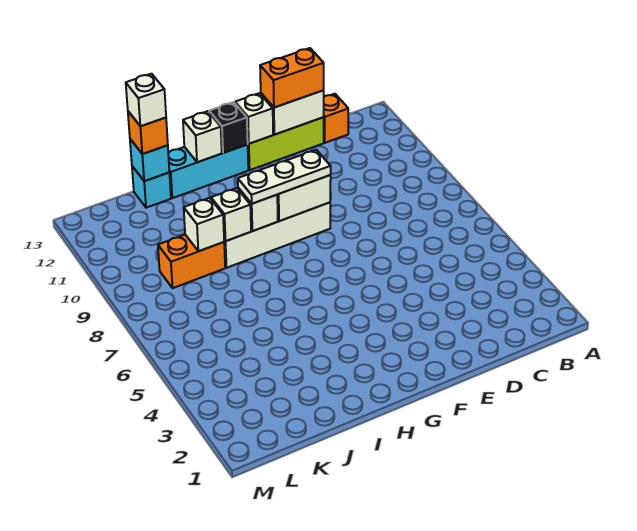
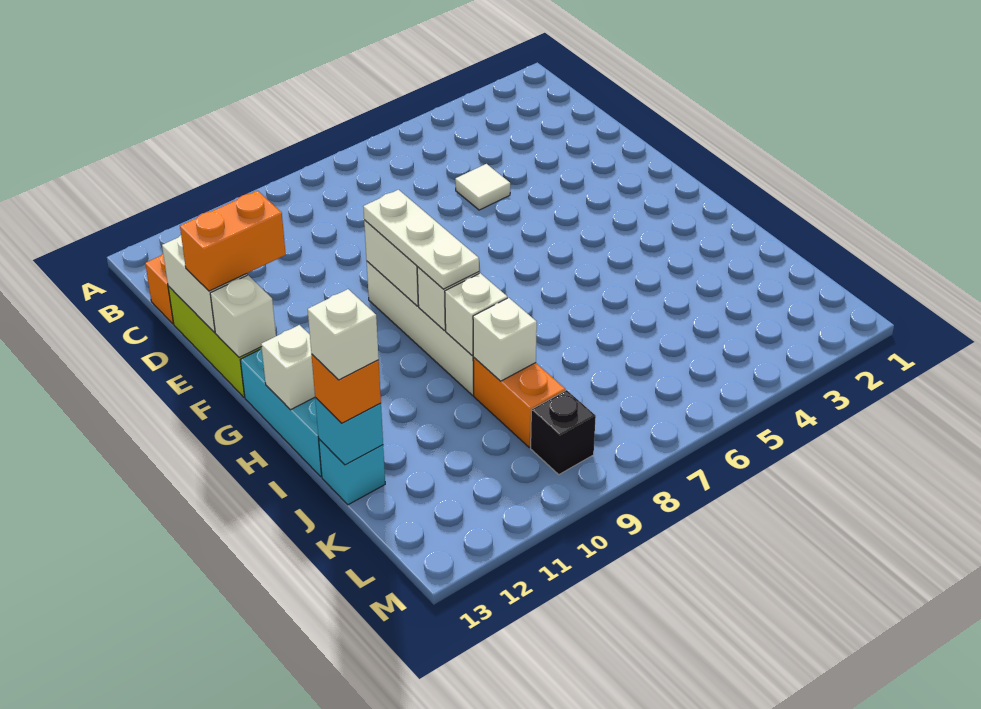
none -> white 1x1 tile [455,164,510,210]
orange 1x2 brick [260,48,324,108] -> orange 1x2 brick turned to [180,191,286,291]
black 1x1 brick [209,102,248,153] -> black 1x1 brick moved to [531,390,596,475]

